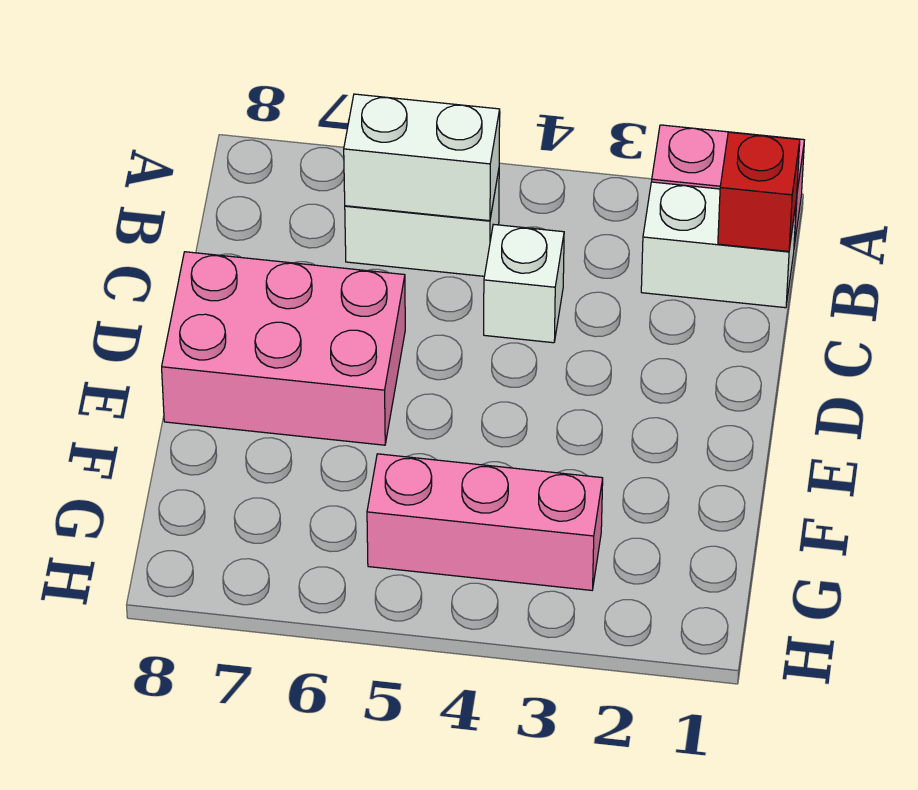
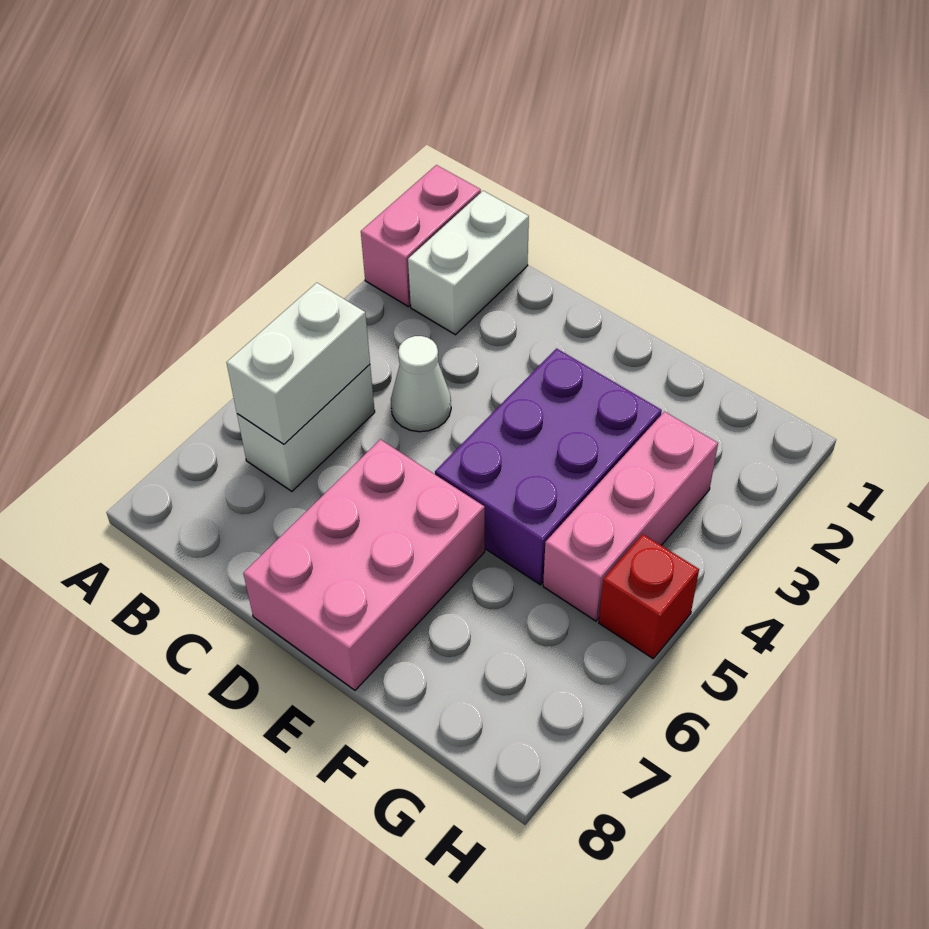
red 1x1 brick [718,132,800,251] -> red 1x1 brick moved to [599,534,699,658]
white 1x1 brick [484,224,564,343] -> white 1x1 cone [391,336,451,432]
none -> purple 2x3 brick [435,349,662,585]

